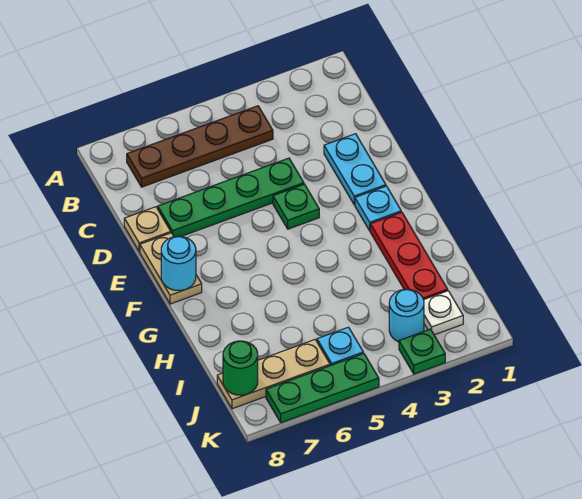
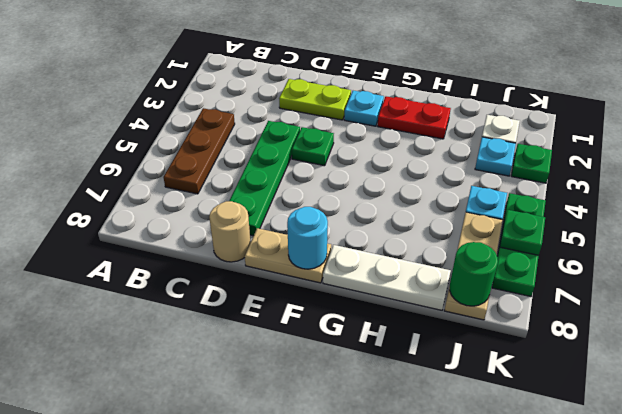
brown 1x4 plate [127,106,273,187] -> brown 1x3 plate [163,108,235,194]
cyan 1x2 plate [324,134,386,205] -> lime 1x2 plate [279,79,351,120]
tan 1x1 plate [124,207,171,252] -> tan 1x1 round brick [209,201,251,262]
red 1x3 plate [370,212,448,300] -> red 1x2 plate [378,96,451,139]
none -> white 1x3 plate [323,245,451,310]
cyan 1x1 round brick [389,289,424,342] -> cyan 1x1 plate [475,137,516,176]
none -> green 1x1 plate [500,210,545,255]

